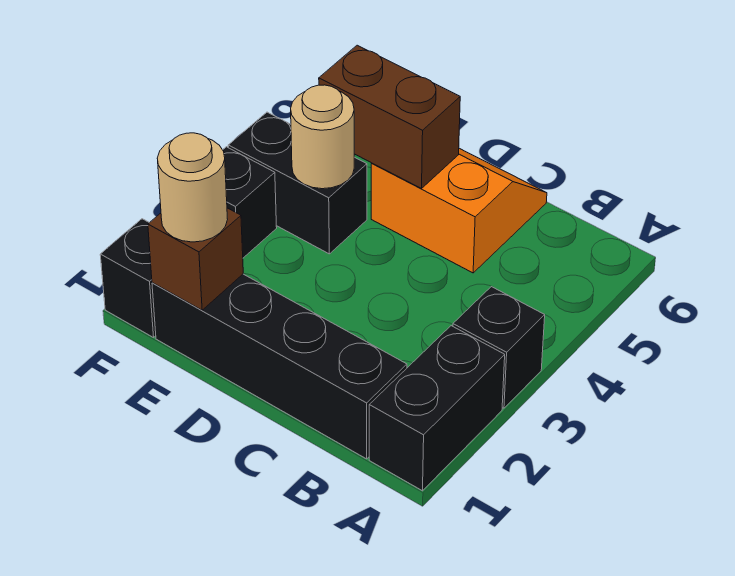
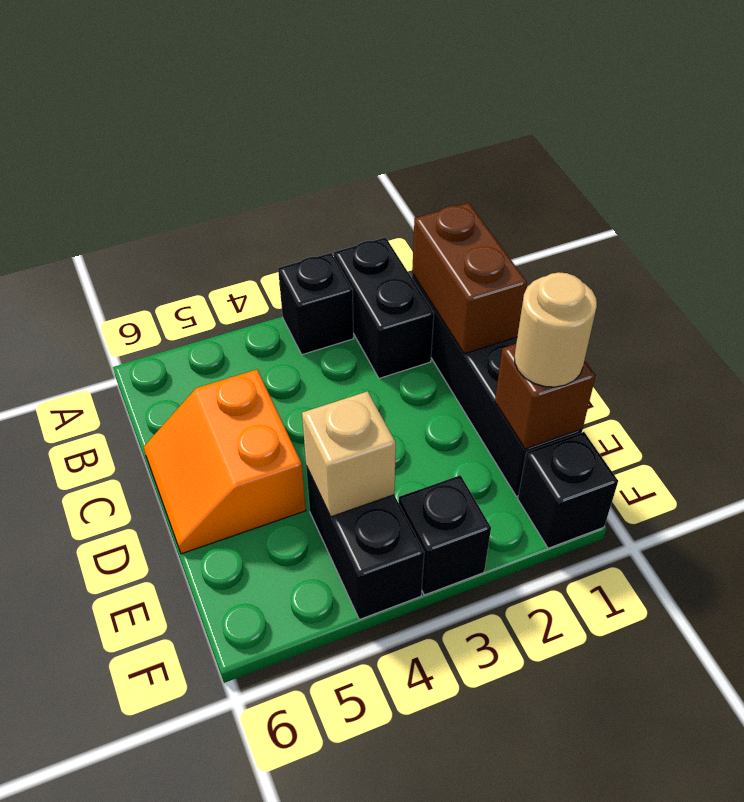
black 1x2 brick [369,326,505,491] -> black 1x2 brick turned to [334,237,434,378]
brown 1x2 brick [319,45,460,188] -> brown 1x2 brick moved to [412,203,527,354]
tan 1x1 round brick [291,85,354,189] -> tan 1x1 brick [302,391,396,517]

